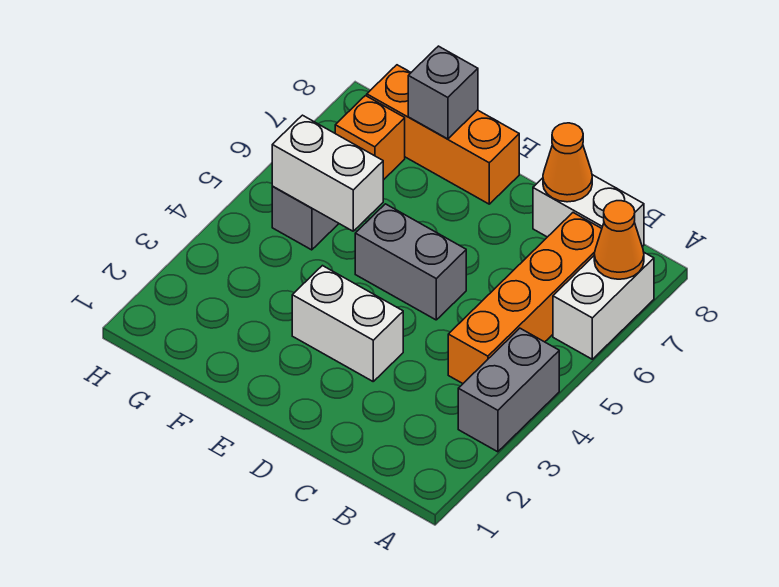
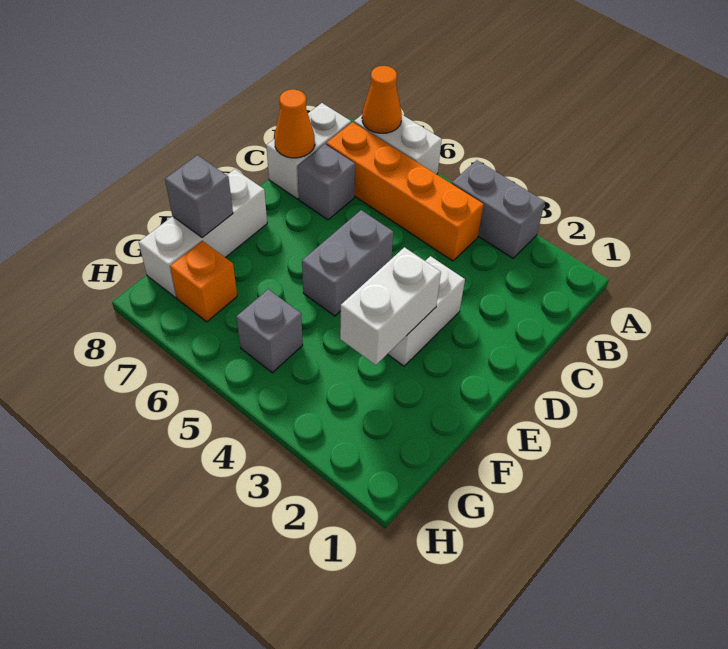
none -> grey 1x1 brick [297,144,355,220]
orange 1x3 brick [367,65,519,204] -> white 1x3 brick [139,169,267,298]
white 1x2 brick [272,115,383,231] -> white 1x2 brick moved to [340,247,441,365]

